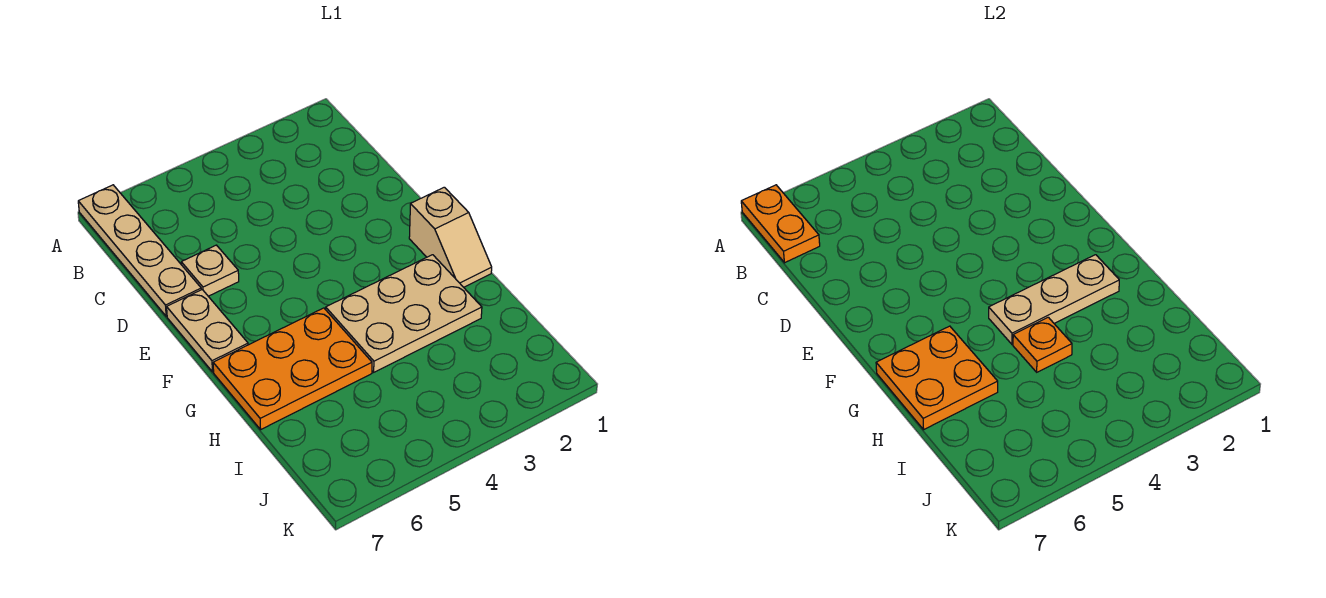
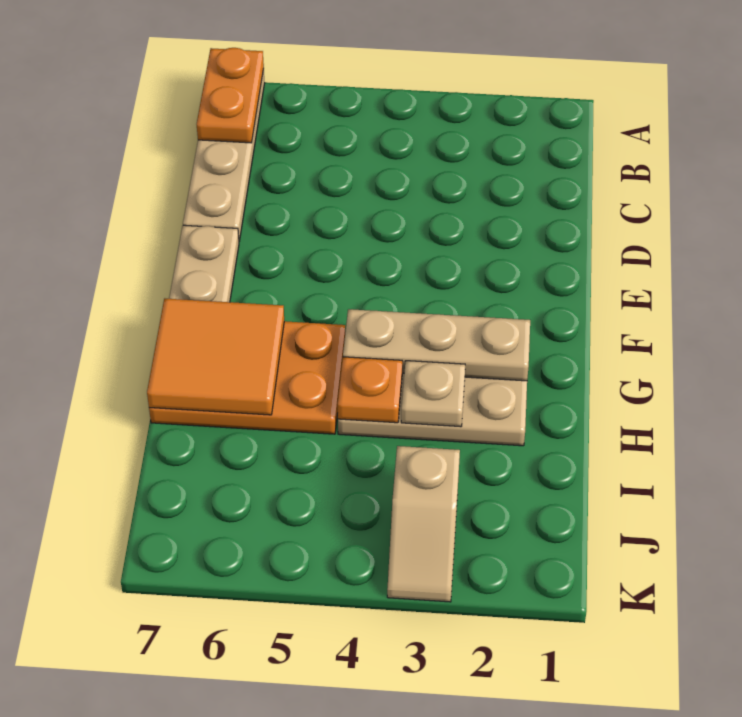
tan 1x1 plate [181,245,239,296] -> tan 1x1 plate moved to [401,361,465,427]
tan 1x2 slope [409,187,492,287] -> tan 1x2 slope moved to [387,446,460,602]
orange 2x2 plate [876,326,998,429] -> orange 2x2 tile [147,299,284,415]

